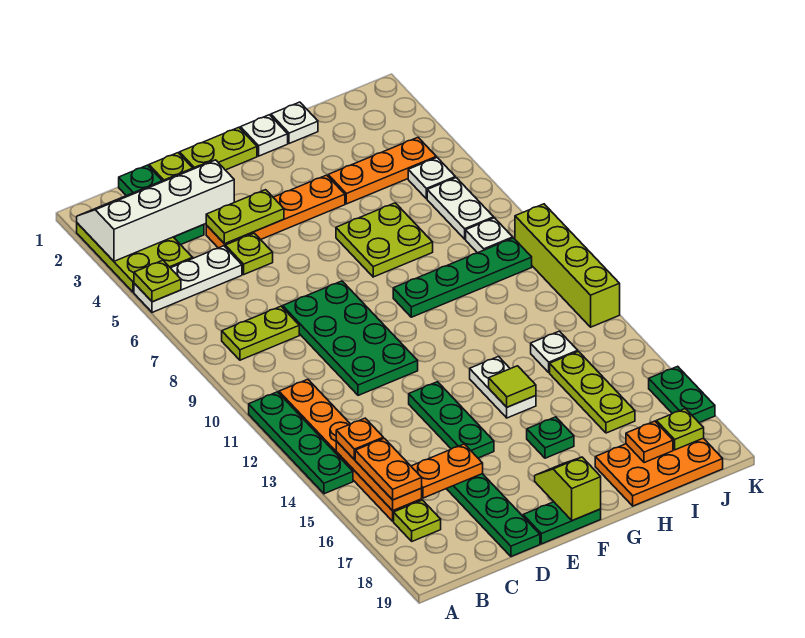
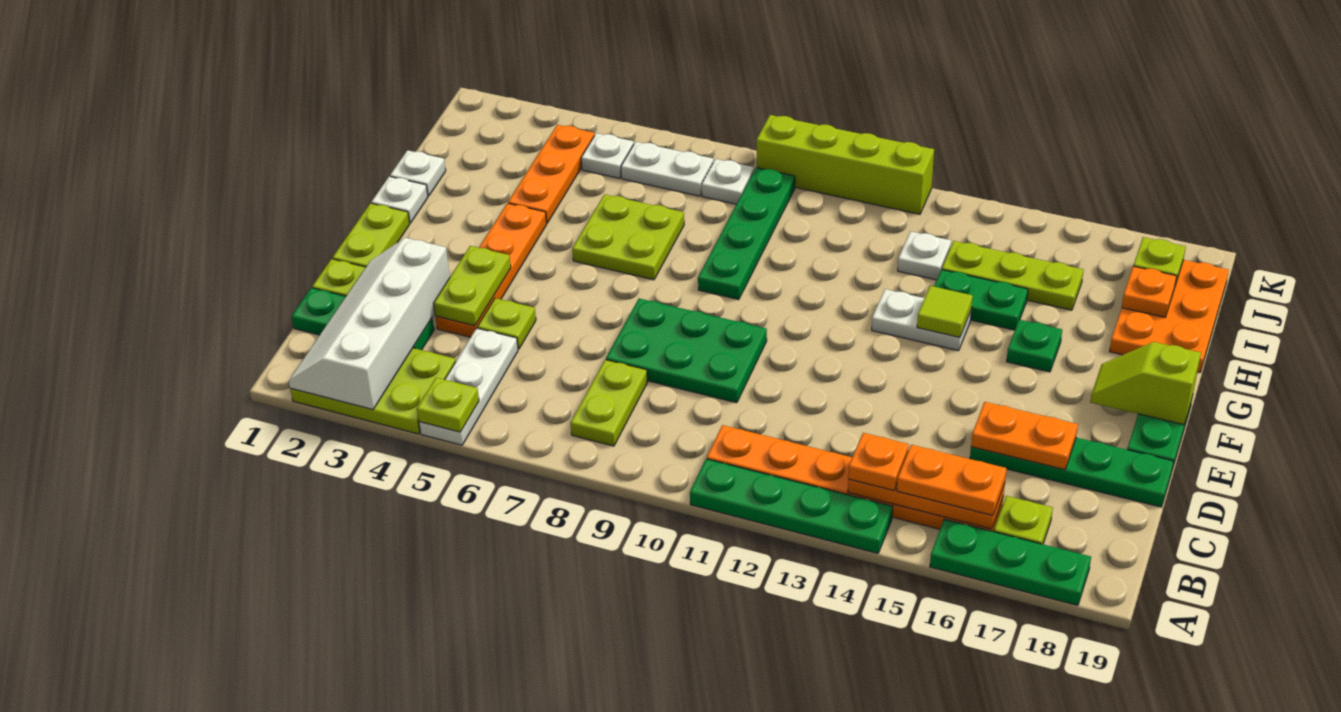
orange 1x2 plate [411,444,483,498] -> orange 1x2 plate turned to [971,402,1078,470]
green 2x4 plate [283,281,418,395] -> green 2x3 plate [606,299,767,403]
green 1x3 plate [409,382,494,458] -> green 1x3 plate moved to [930,519,1091,605]
green 1x2 plate [649,366,715,423] -> green 1x2 plate moved to [934,270,1028,330]

